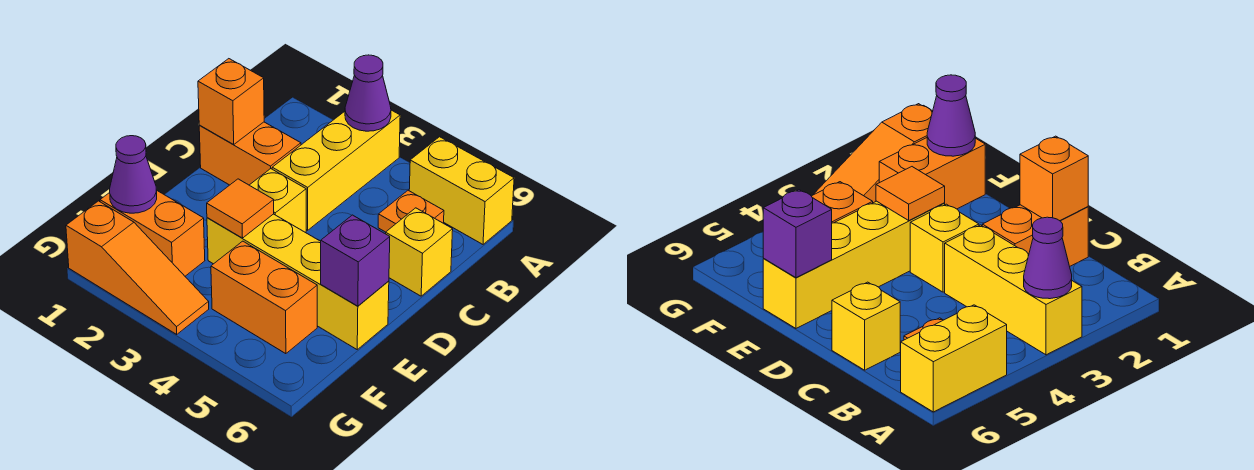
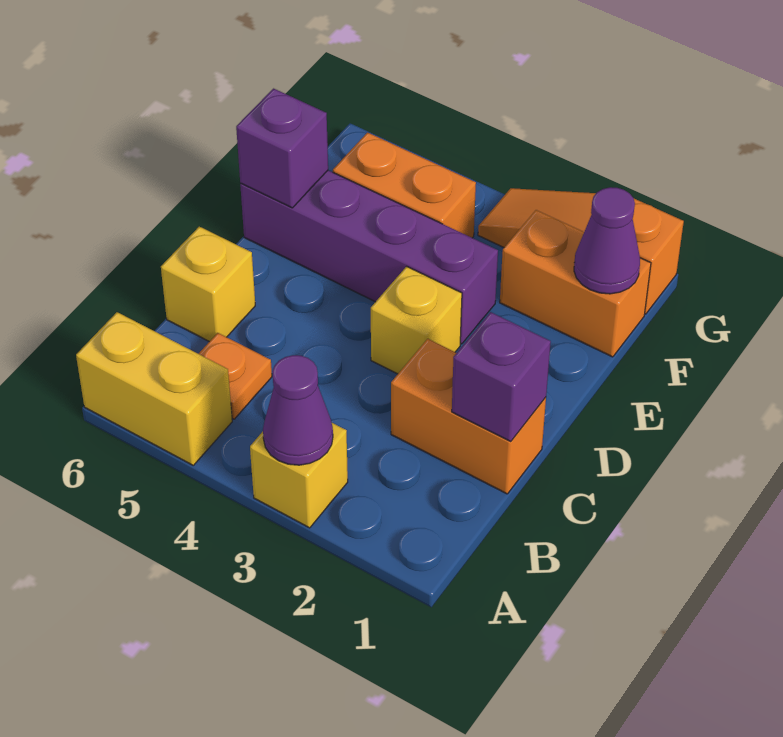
yellow 1x3 brick [272,110,400,230] -> yellow 1x1 brick [250,423,348,528]
orange 1x1 brick [198,59,264,145] -> purple 1x1 brick [452,312,551,441]
yellow 1x4 brick [207,214,389,349] -> purple 1x4 brick [240,170,498,344]
orange 1x1 tile [207,179,274,238] -> none

